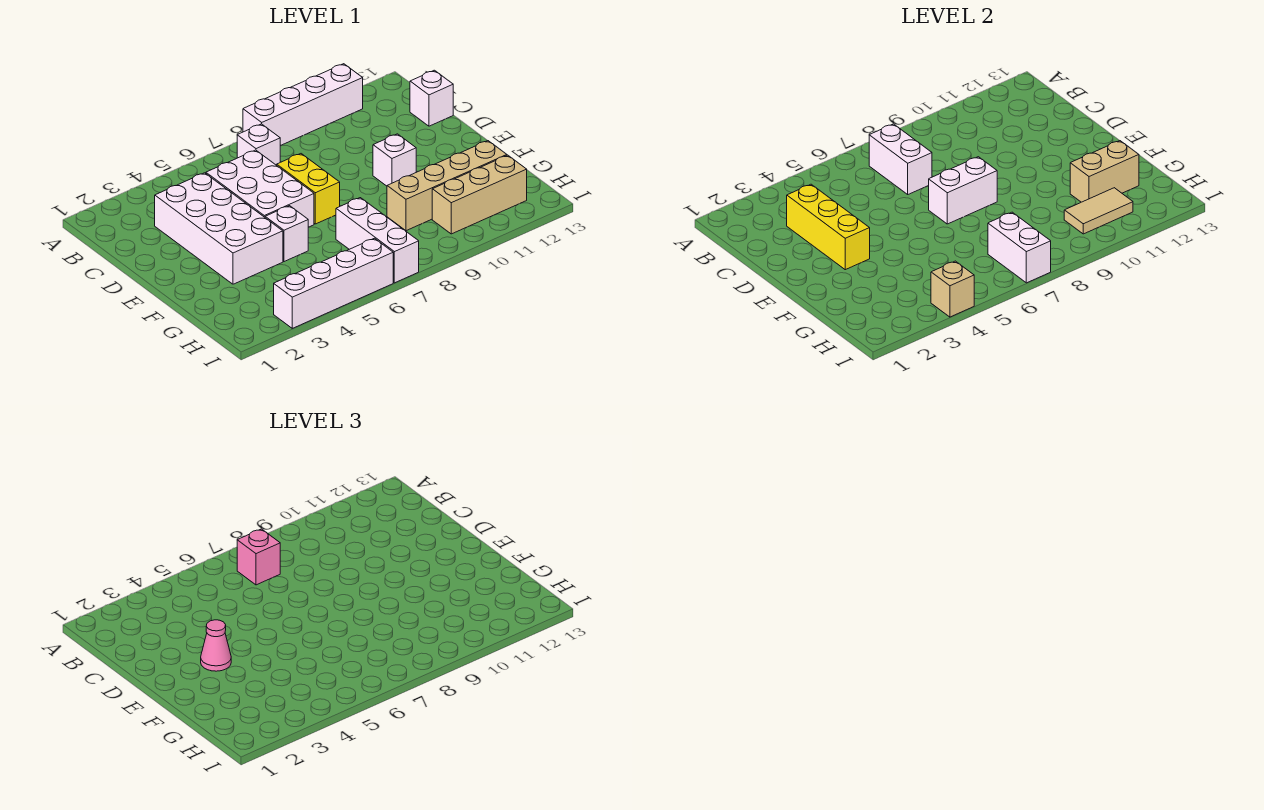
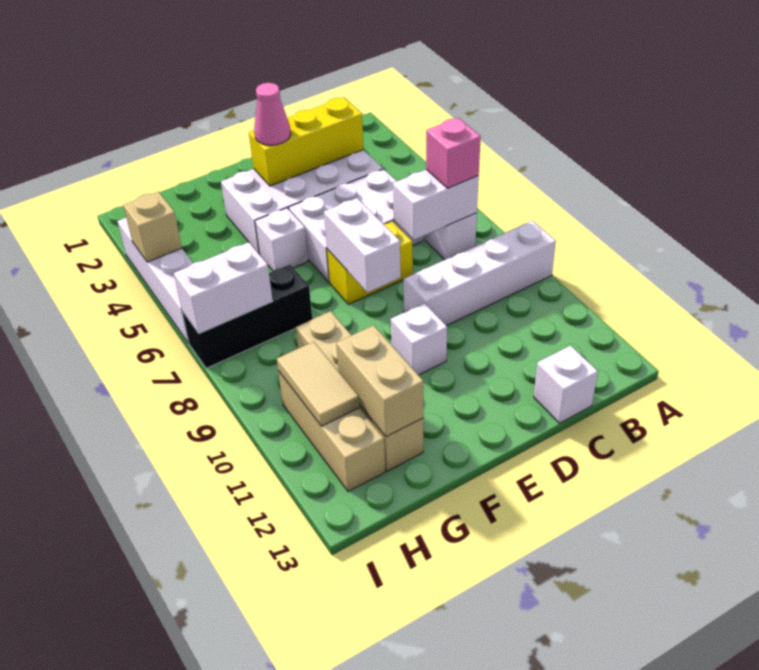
white 1x4 brick [243,64,363,146] -> white 1x4 brick turned to [403,221,556,326]
white 1x3 brick [336,198,419,283] -> black 1x3 brick [182,265,312,368]

